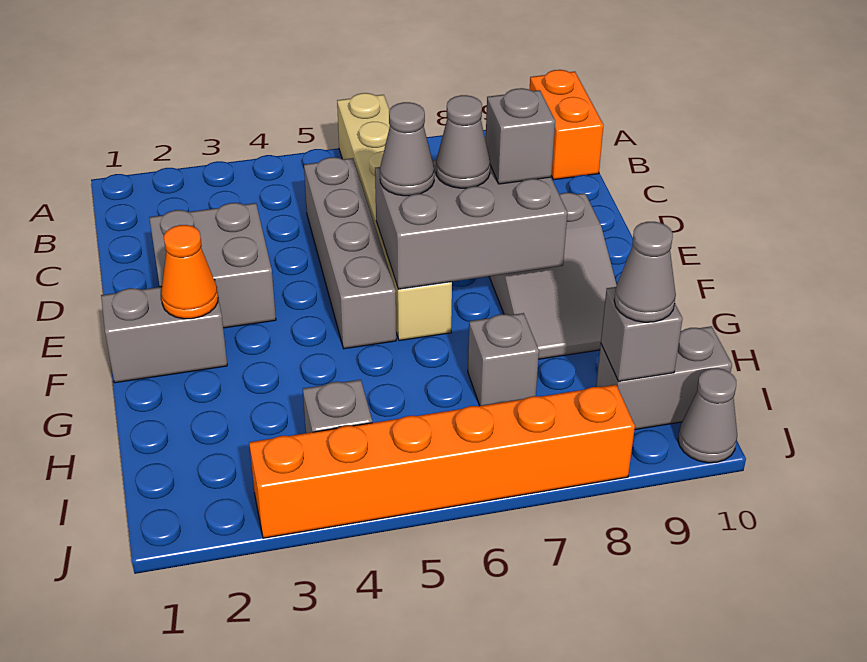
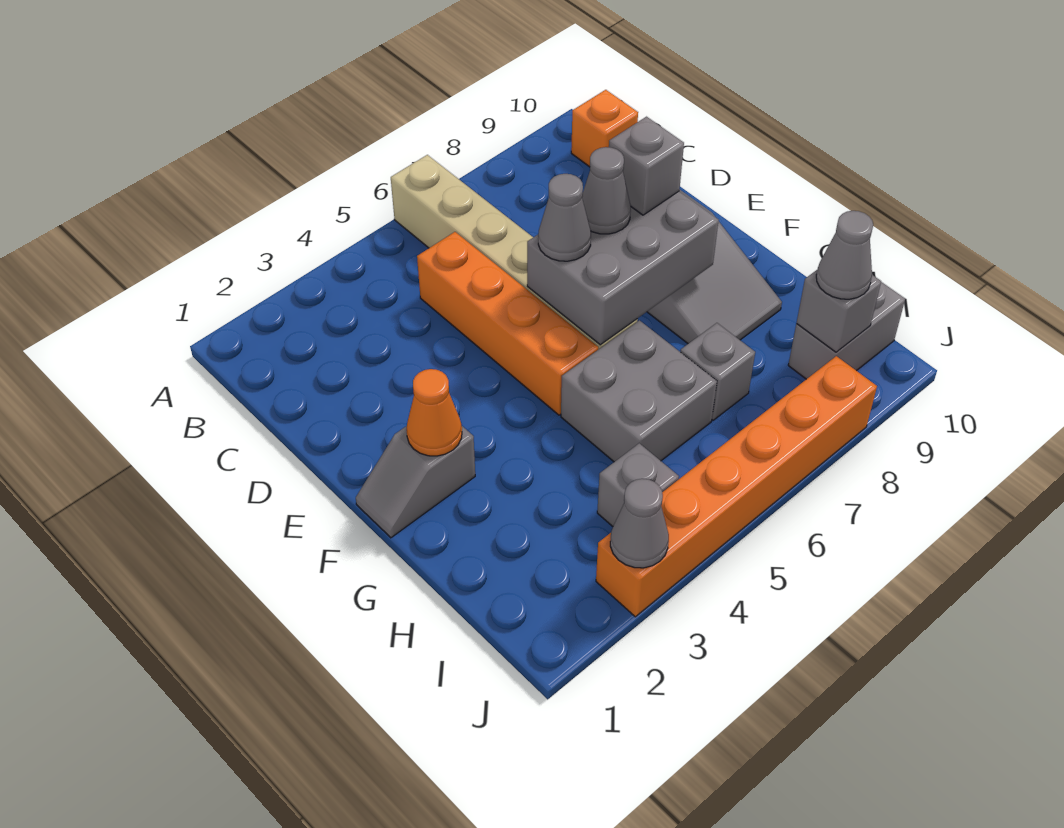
orange 1x2 brick [530,70,604,180] -> orange 1x1 brick [571,90,638,167]
grey 1x4 brick [304,157,396,349] -> orange 1x4 brick [417,232,598,415]
grey 2x2 brick [149,203,276,328] -> grey 2x2 brick moved to [561,320,717,462]
grey 1x2 brick [101,279,227,383] -> grey 1x2 slope [356,426,475,538]
grey 1x1 cone [678,368,737,463] -> grey 1x1 cone moved to [610,479,669,568]

